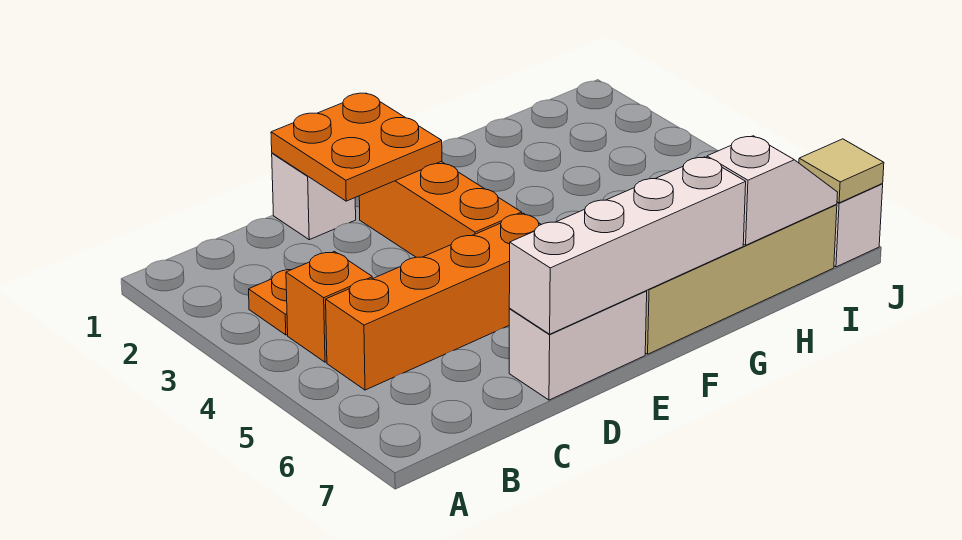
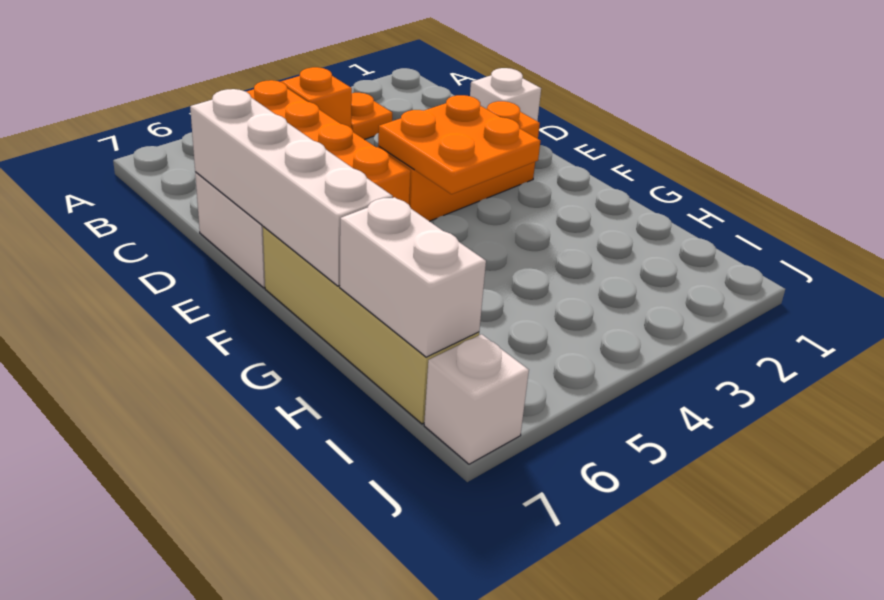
orange 2x2 plate [271,93,442,201] -> orange 2x2 plate moved to [378,95,540,194]
white 1x2 slope [707,136,838,245] -> white 1x2 brick [340,197,486,357]
tan 1x1 tile [799,139,884,203] -> none

